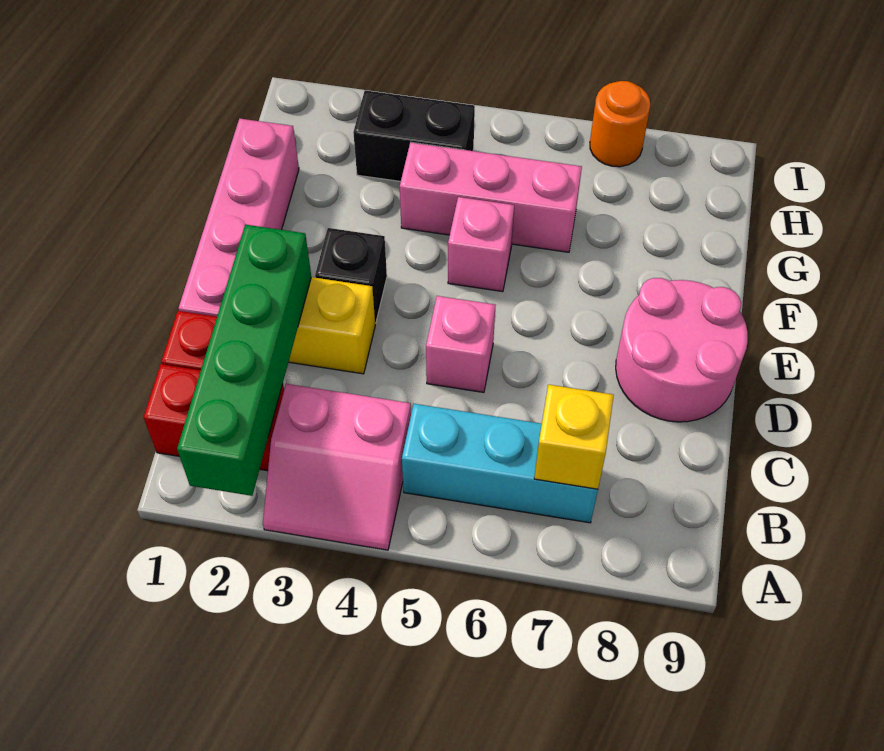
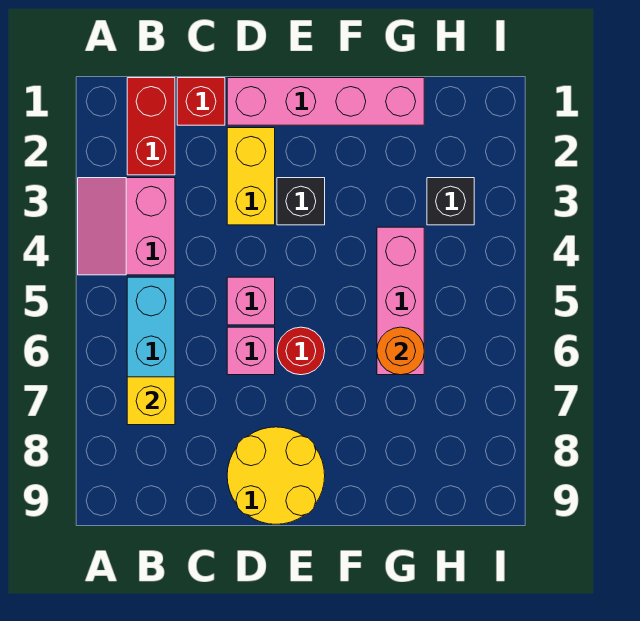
green 1x4 brick [177,225,311,496] -> none
pink 2x2 round brick [616,278,748,422] -> yellow 2x2 round brick [227,427,325,524]
none -> red 1x1 round brick [277,327,325,375]
pink 1x1 brick [448,197,514,292] -> pink 1x1 brick moved to [227,327,275,375]
black 1x2 brick [353,90,475,181] -> black 1x1 brick [427,178,474,225]
orange 1x1 round brick [590,81,650,167] -> orange 1x1 round brick moved to [377,327,424,375]

